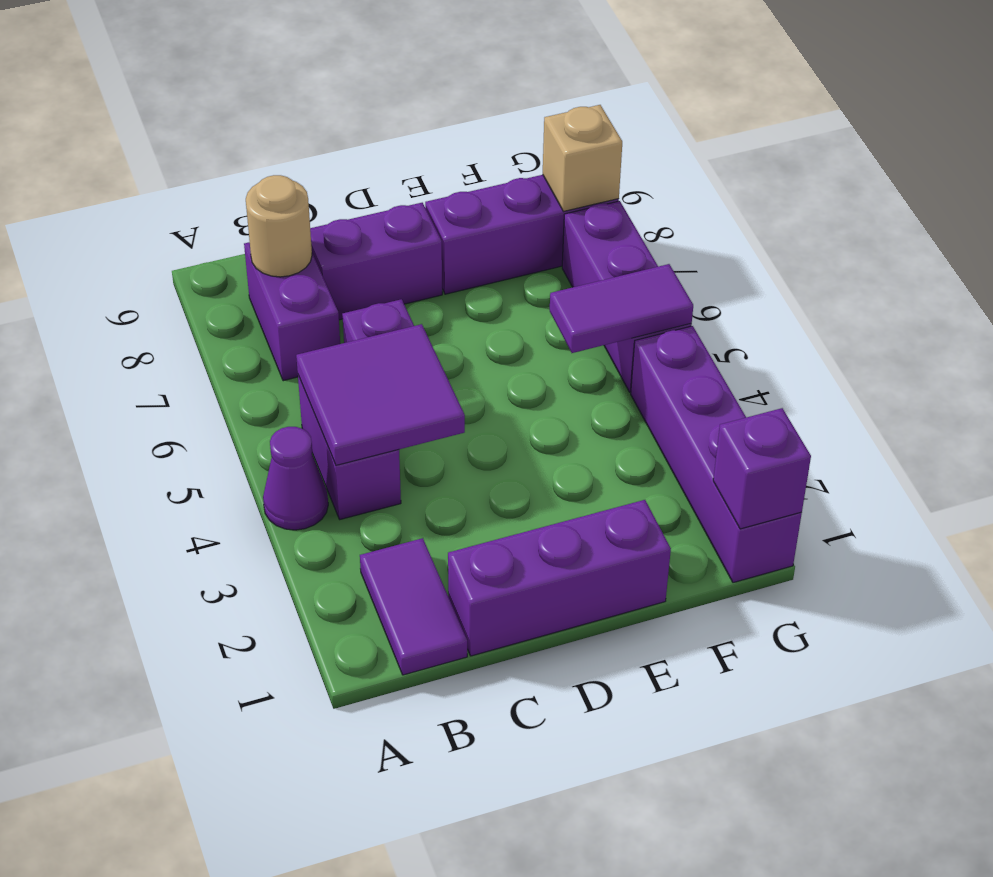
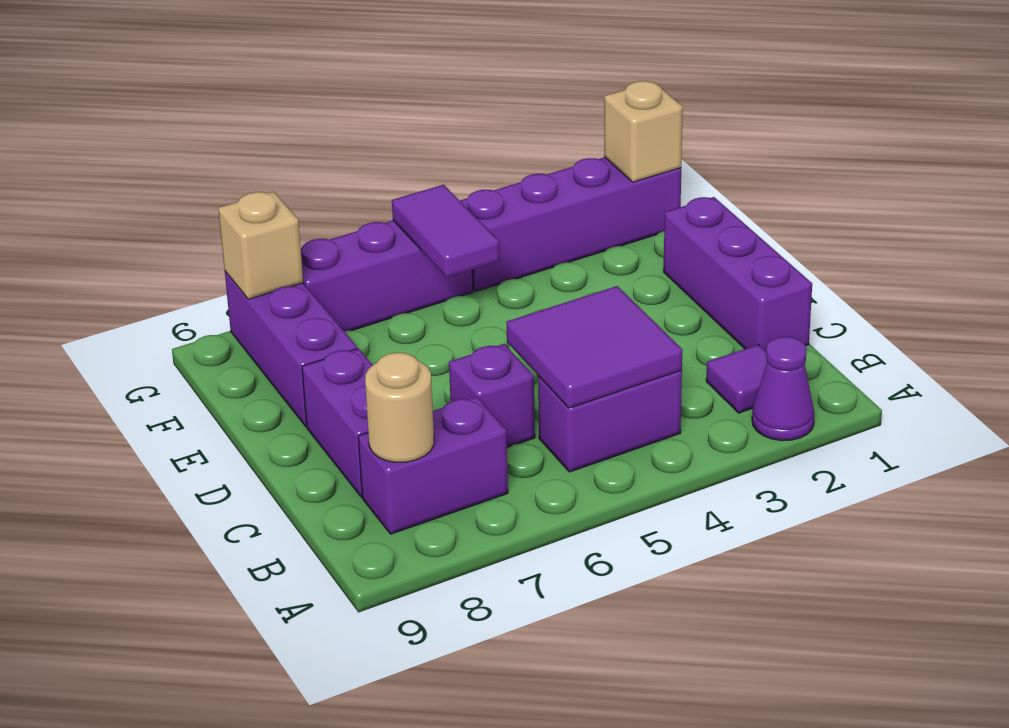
purple 1x1 cone [263,427,328,530] -> purple 1x1 cone moved to [752,337,815,441]
purple 1x2 tile [360,538,467,675] -> purple 1x1 tile [706,345,767,413]
purple 1x1 brick [713,408,811,529] -> tan 1x1 brick [604,81,683,182]

